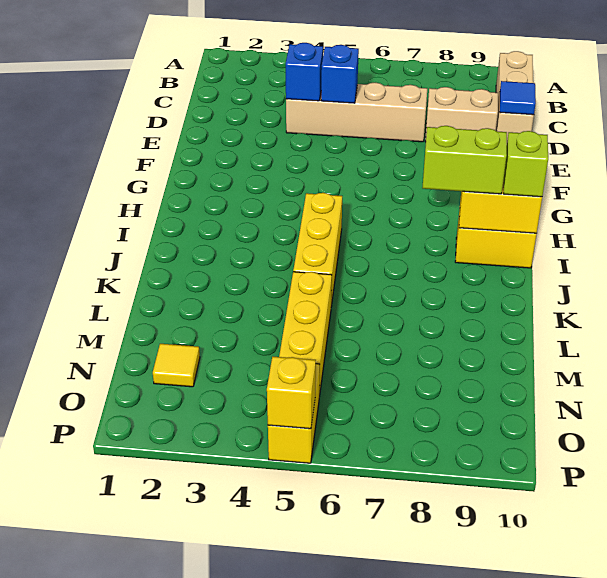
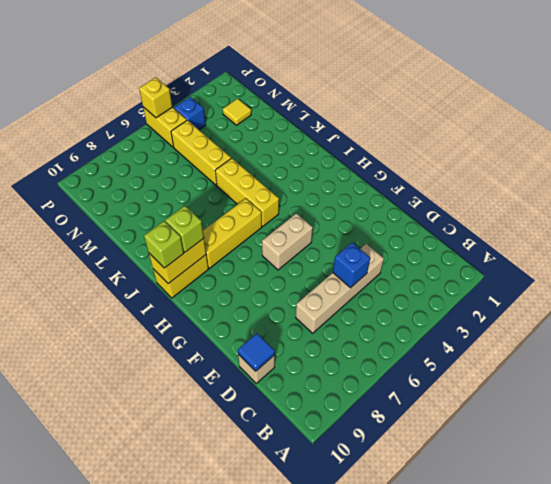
tan 1x3 brick [496,51,534,140] -> tan 1x1 brick [238,354,275,383]
blue 1x1 brick [286,43,323,101] -> blue 1x1 brick moved to [174,97,205,130]
tan 1x2 brick [425,87,498,142] -> tan 1x2 brick moved to [262,213,313,270]
none -> yellow 1x3 brick [203,198,262,268]
lime 1x2 brick [422,126,507,194] -> lime 1x1 brick [165,206,204,252]

